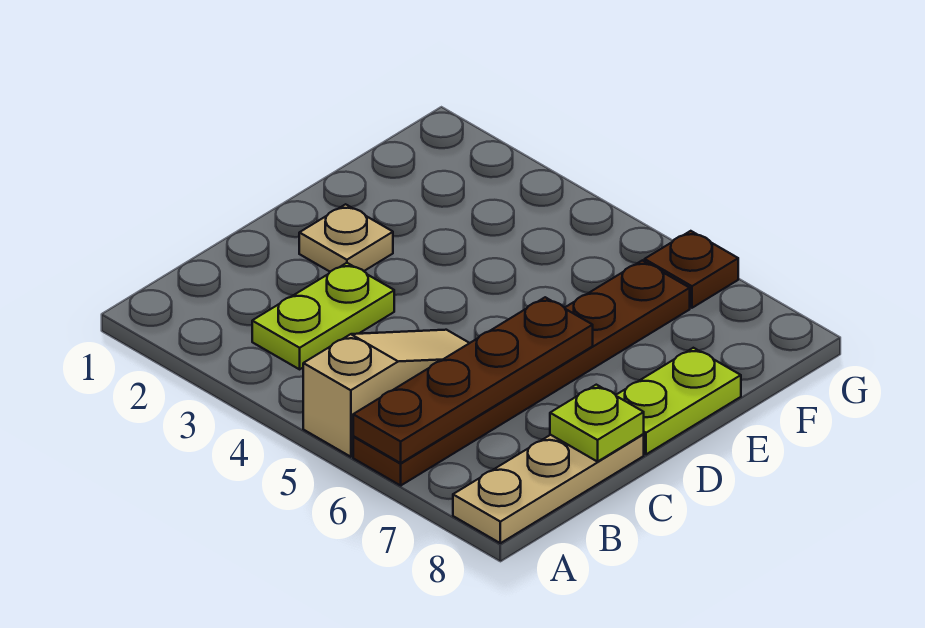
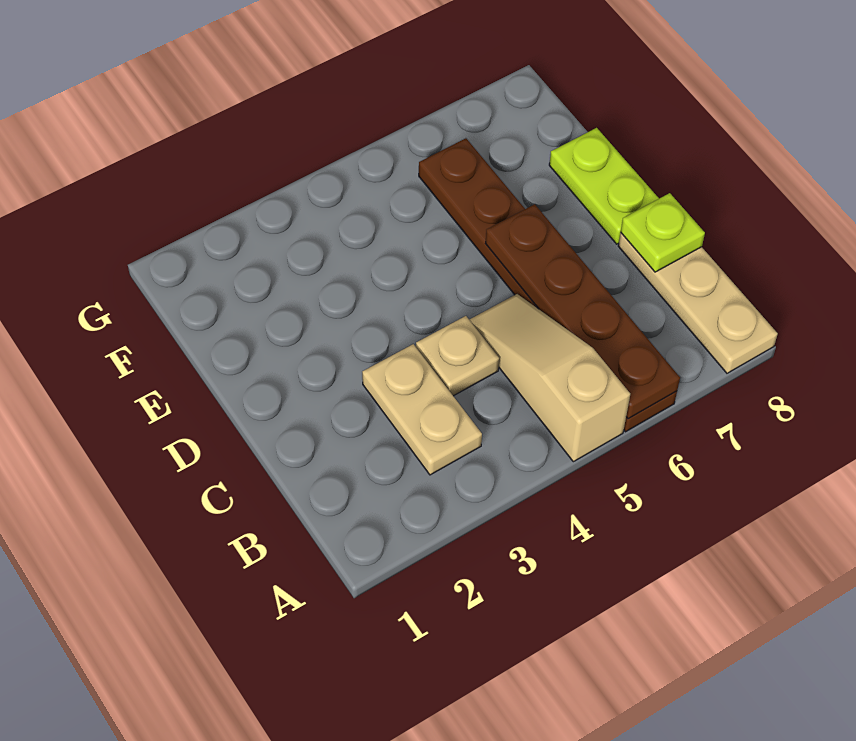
lime 1x2 plate [252,263,394,369] -> tan 1x2 plate [362,344,482,475]
tan 1x1 plate [299,204,393,272] -> tan 1x1 plate moved to [416,316,499,396]
brown 1x1 plate [645,231,738,308] -> none

